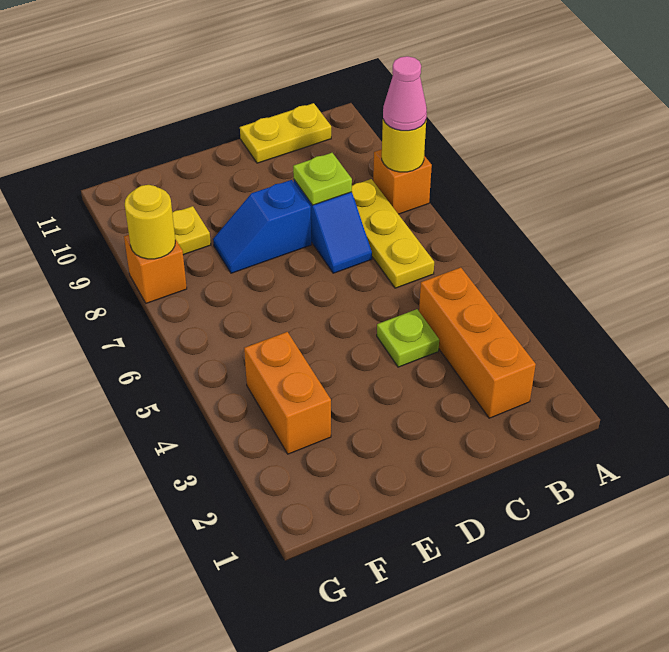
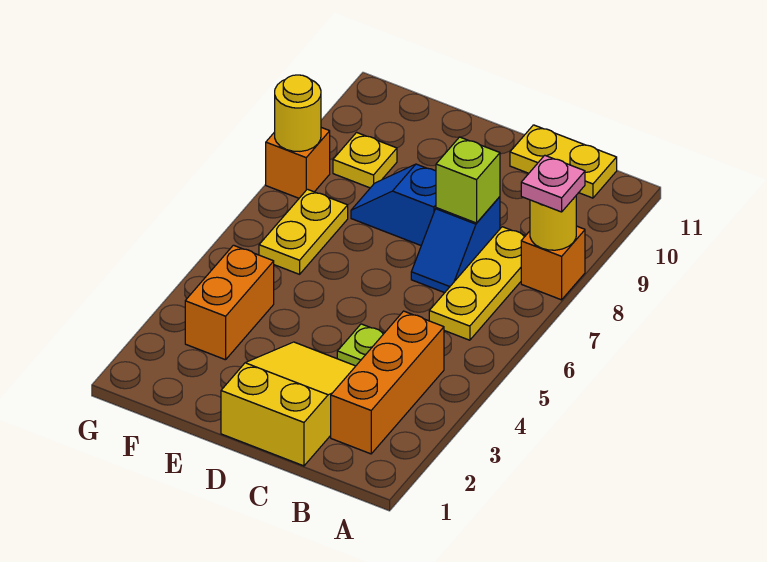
pink 1x1 cone [383,56,427,131] -> pink 1x1 plate [521,155,585,212]
none -> yellow 2x3 slope [221,342,355,466]
lime 1x1 plate [293,153,352,205] -> lime 1x1 brick [436,137,500,223]
none -> yellow 1x2 plate [259,189,348,274]

